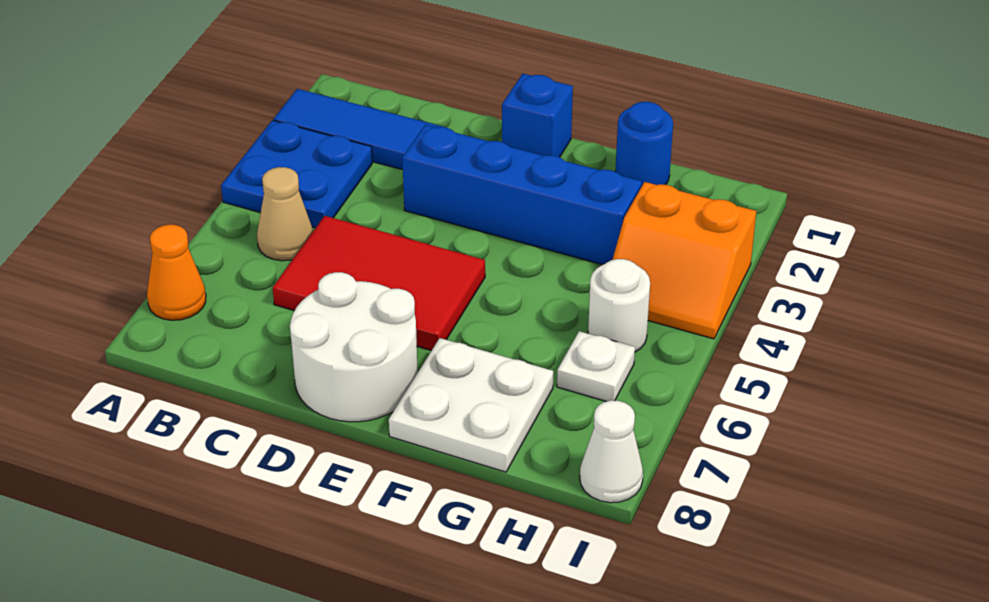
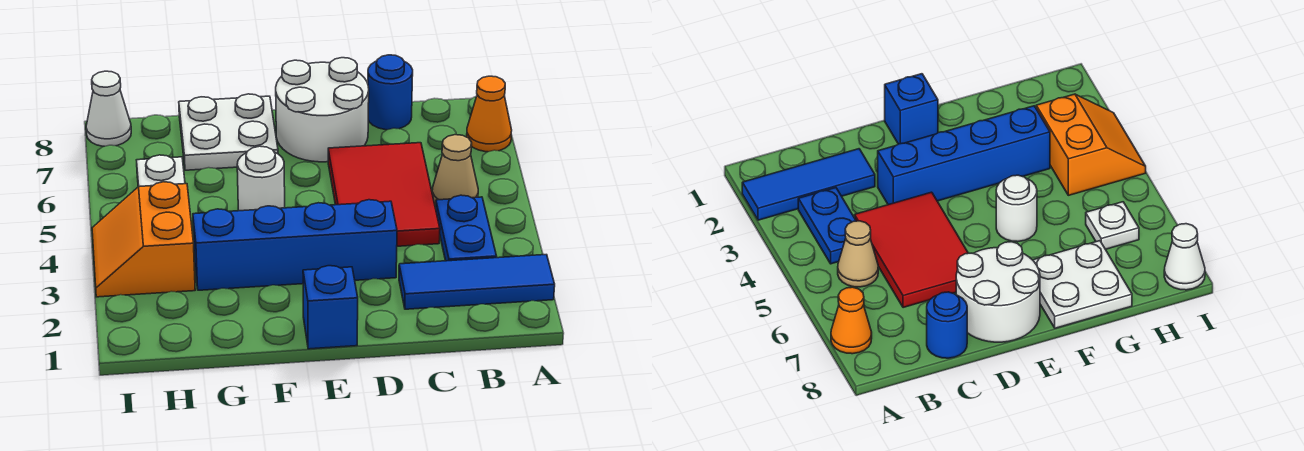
blue 2x2 plate [221,120,372,228] -> blue 1x2 plate [436,195,497,261]
red 2x3 tile [273,216,485,351] -> red 2x3 tile turned to [328,143,440,246]
blue 1x1 round brick [615,102,673,187] -> blue 1x1 round brick moved to [368,55,413,130]
orange 2x2 slope [612,182,756,339] -> orange 2x2 slope turned to [92,182,195,297]
white 1x1 round brick [588,259,650,352] -> white 1x1 round brick moved to [237,146,285,211]

